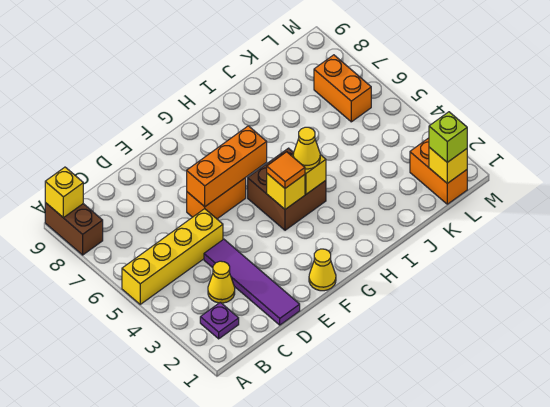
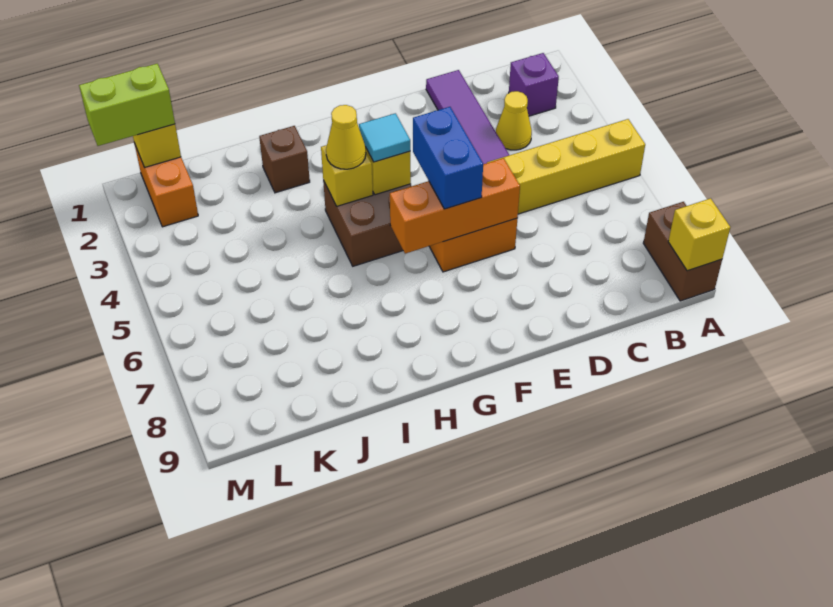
purple 1x1 plate [200,302,239,339] -> purple 1x1 brick [509,53,559,116]
yellow 1x1 cone [309,249,336,291] -> none
none -> blue 1x2 brick [413,107,483,209]
orange 1x1 tile [267,152,305,188] -> cyan 1x1 tile [359,113,410,162]
none -> brown 1x1 brick [259,126,310,193]
lime 1x1 brick [429,112,467,162] -> lime 1x2 brick [79,64,175,146]
orange 1x2 brick [314,55,371,122] -> none

